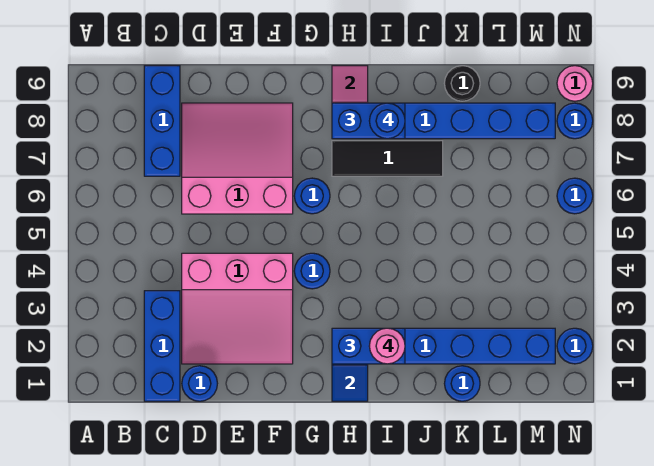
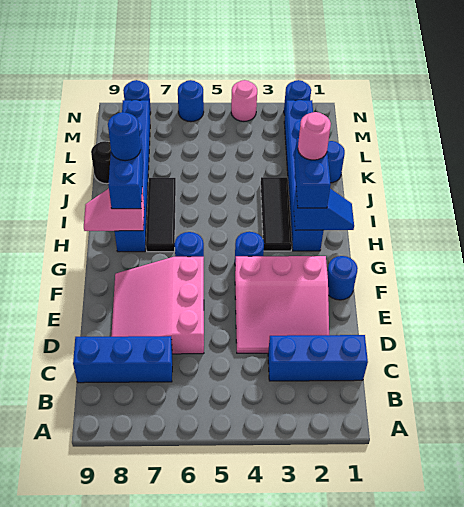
blue 1x1 round brick [182,366,217,401] -> blue 1x1 round brick moved to [327,256,358,300]
pink 3x3 slope [182,253,293,364] -> pink 3x3 slope turned to [235,256,329,353]
none -> black 1x3 tile [261,177,292,251]
pink 1x1 round brick [557,66,593,101] -> pink 1x1 round brick moved to [231,80,257,121]

